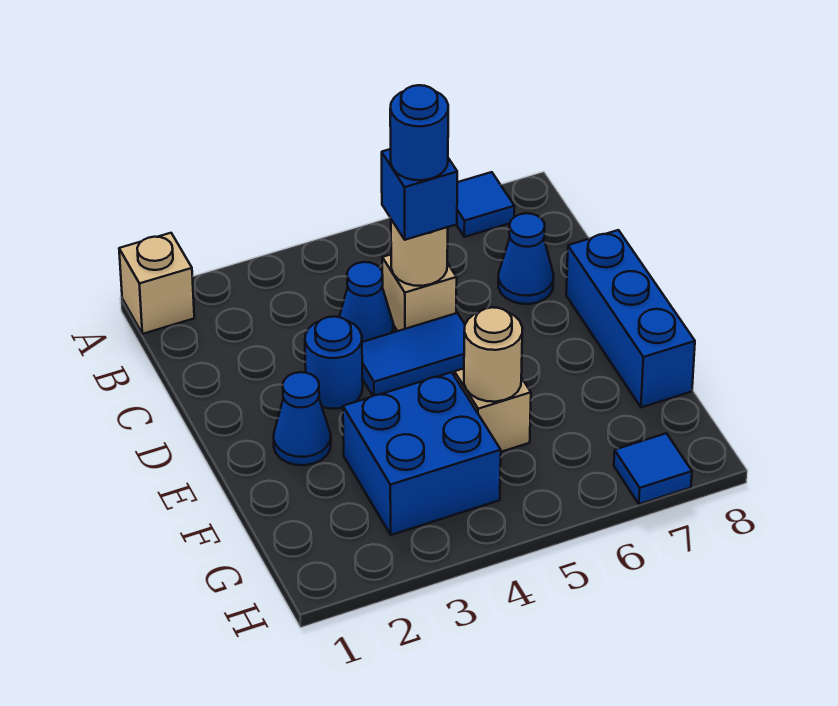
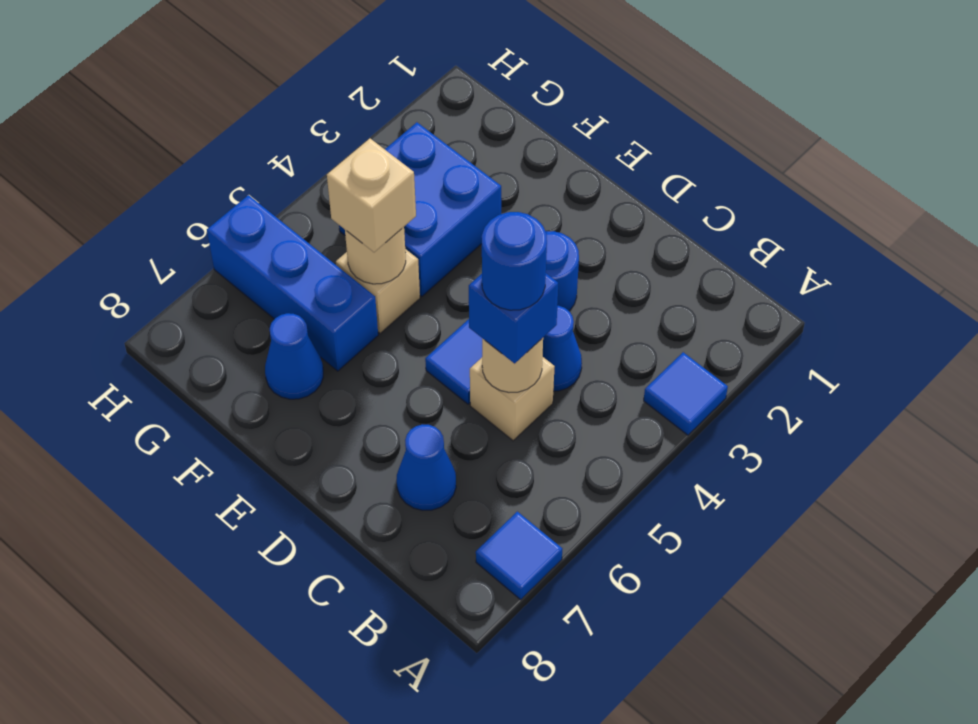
tan 1x1 brick [119,233,194,334] -> tan 1x1 brick moved to [327,139,416,252]
blue 1x3 brick [566,230,695,407] -> blue 1x3 brick moved to [207,195,378,371]
blue 1x1 cone [274,372,331,465] -> blue 1x1 cone moved to [265,313,323,399]
blue 1x1 tile [614,433,692,504] -> blue 1x1 tile moved to [644,352,728,435]

